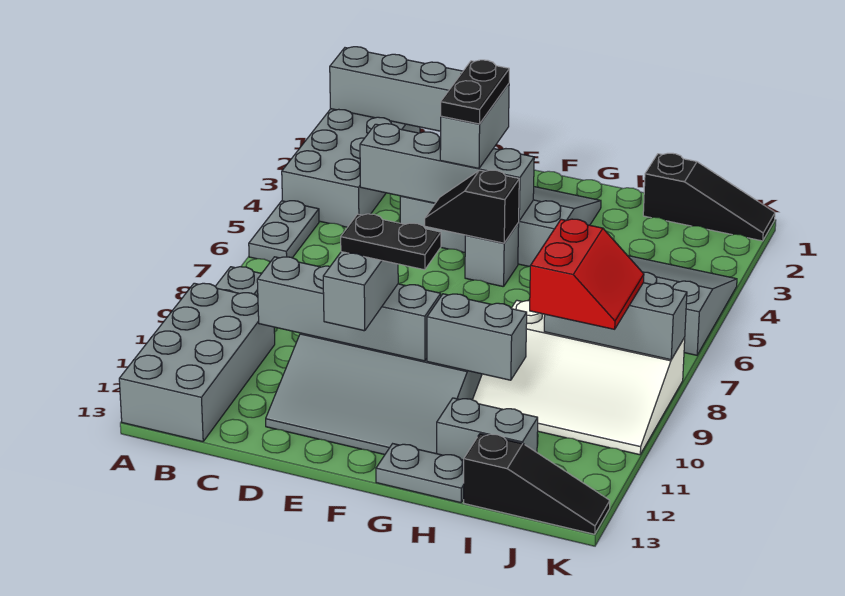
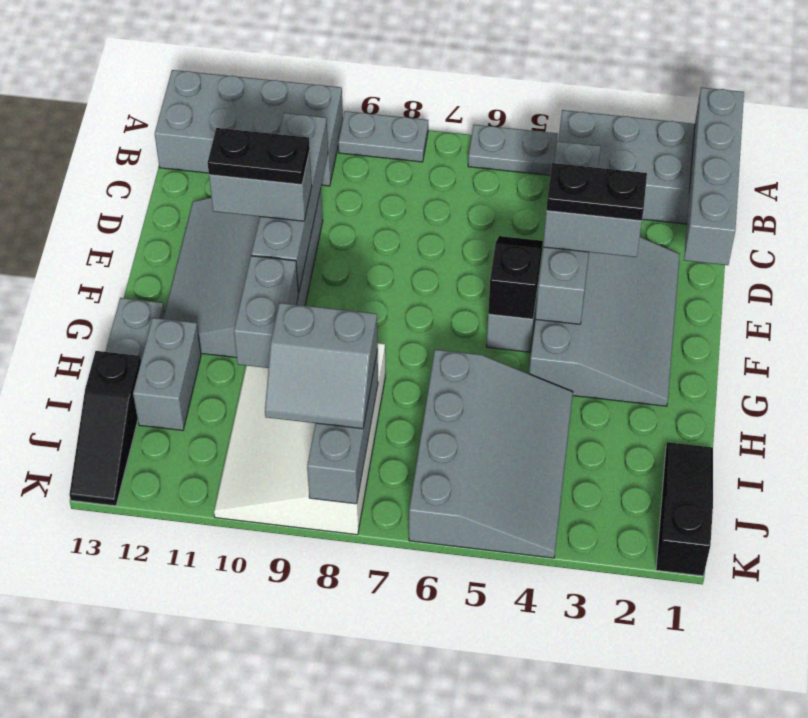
black 1x2 plate [341,214,441,270] -> black 1x2 plate turned to [208,128,310,185]
black 1x3 slope [643,153,775,241] -> black 1x3 slope turned to [656,442,713,576]
red 2x2 slope [530,219,644,329] -> grey 2x2 slope [265,303,378,429]

